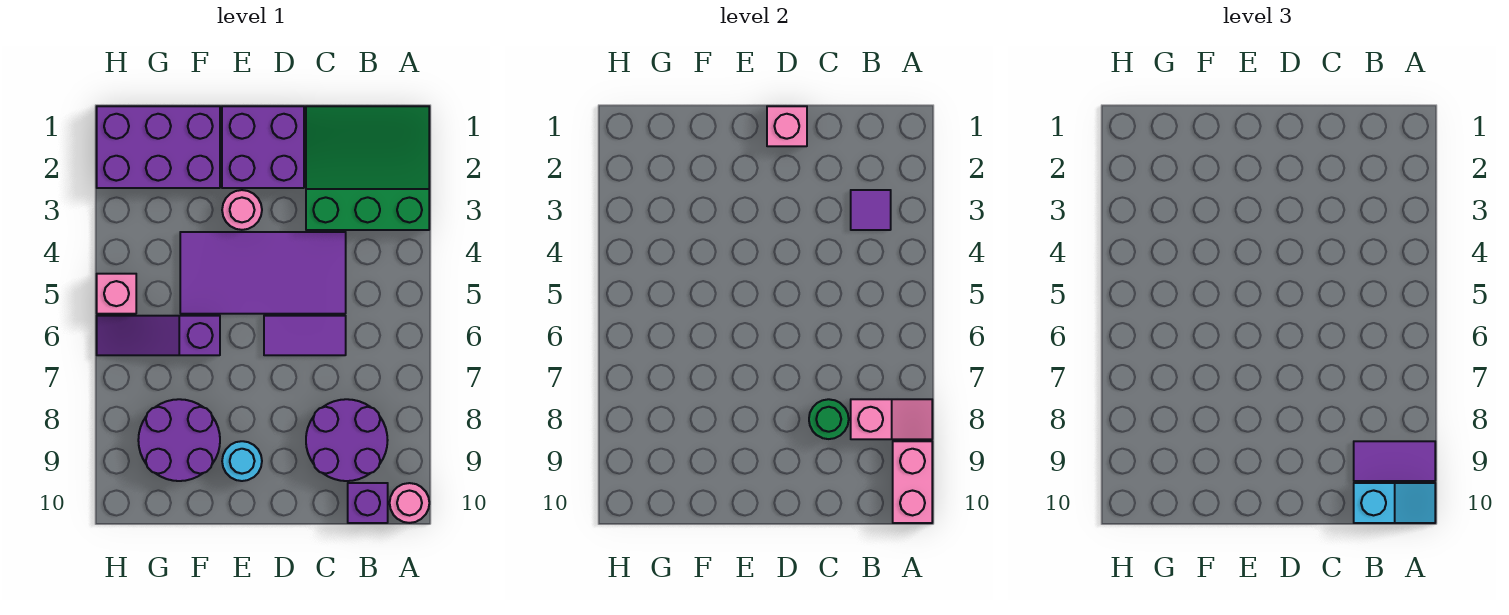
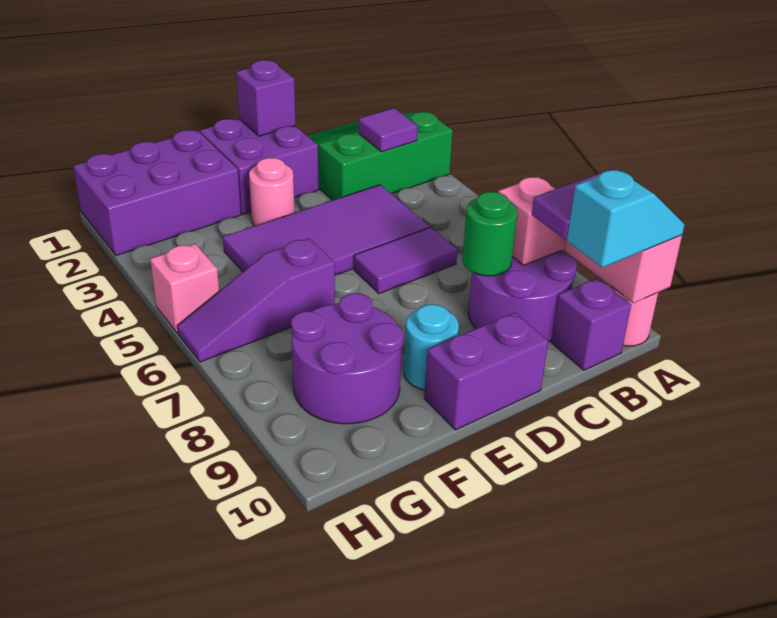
pink 1x1 brick [767,106,807,146] -> purple 1x1 brick [236,60,296,136]
none -> purple 1x2 brick [424,313,548,430]

